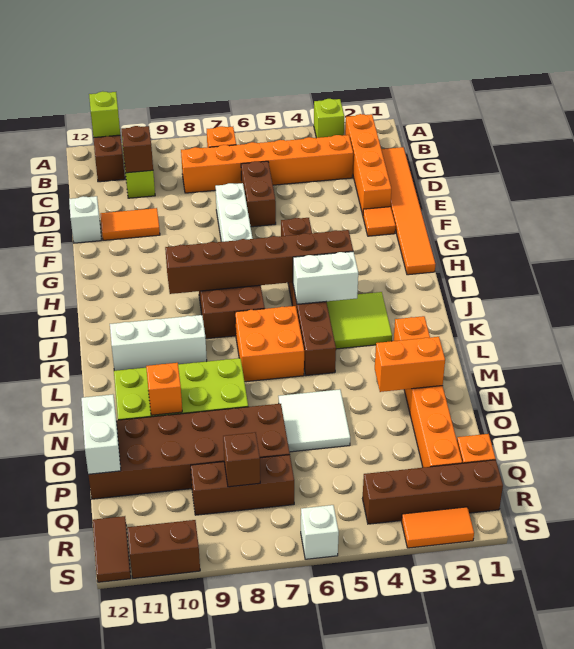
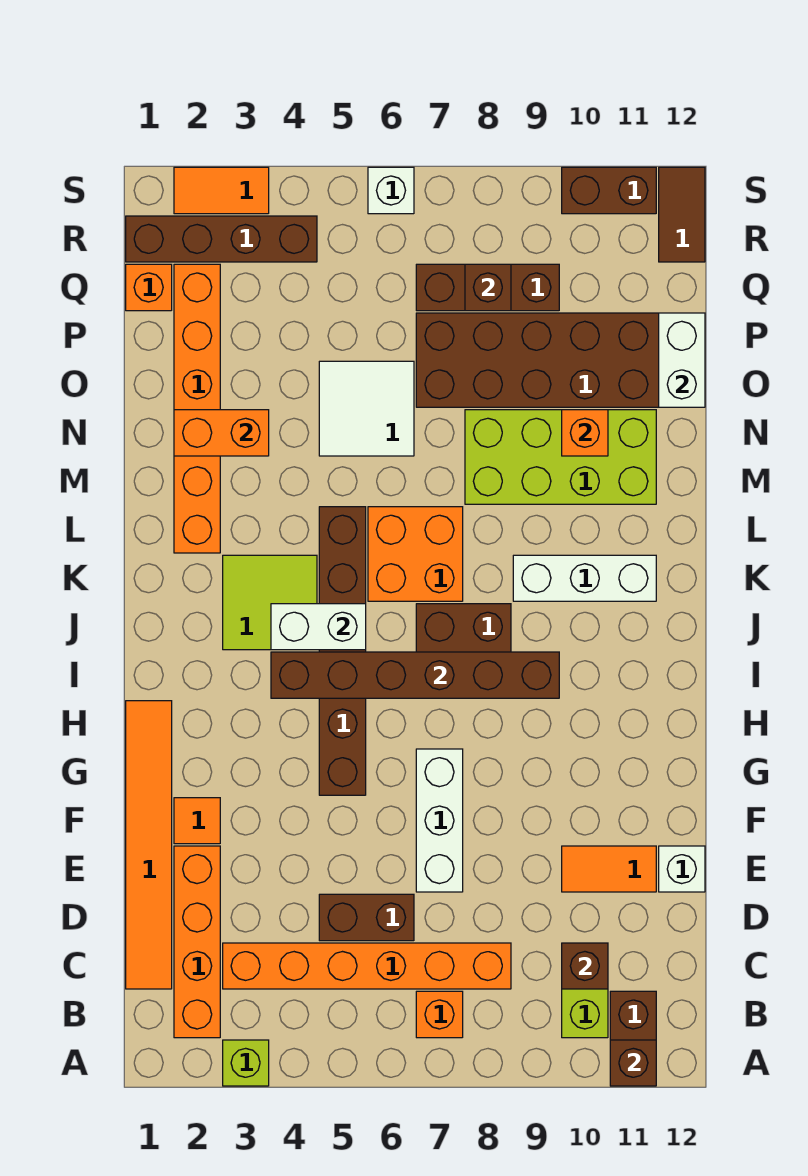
lime 1x1 brick [89,91,120,138] -> brown 1x1 brick [610,1040,656,1086]
brown 1x2 brick [241,161,276,227] -> brown 1x2 brick turned to [319,894,414,941]

